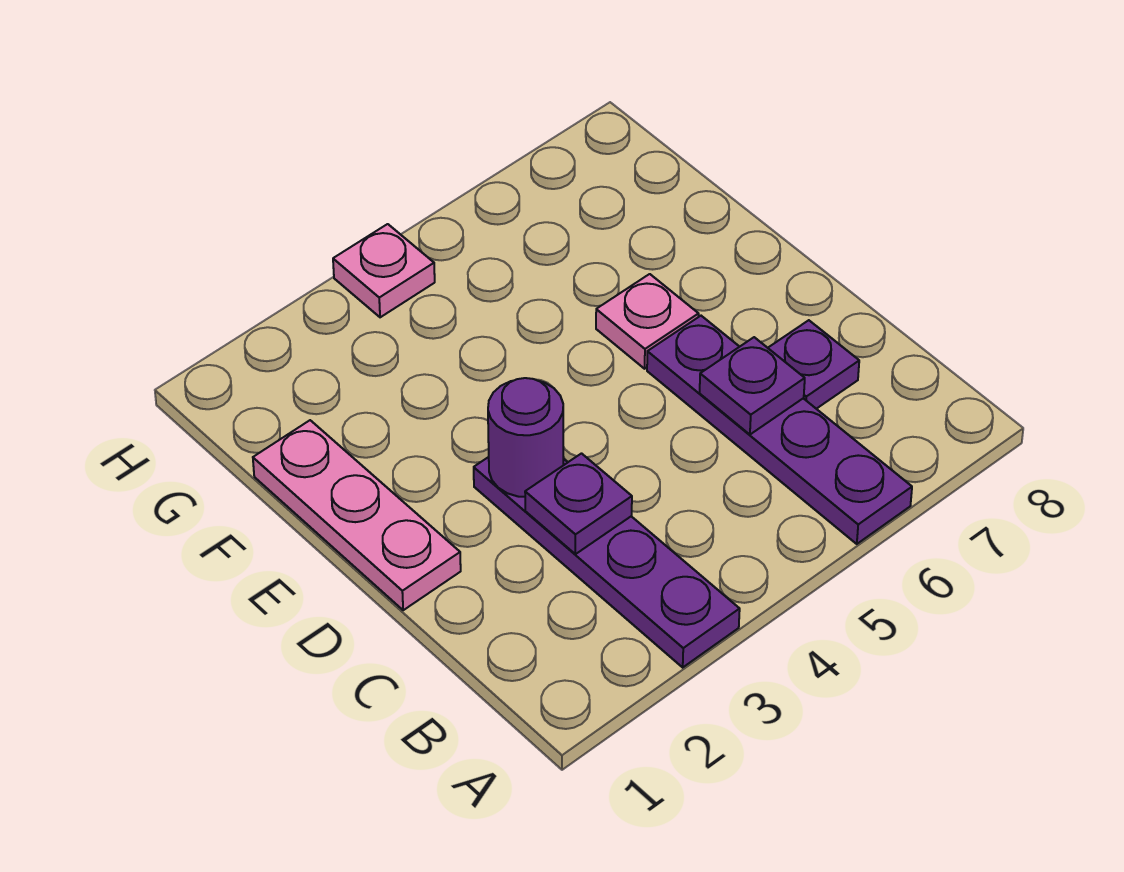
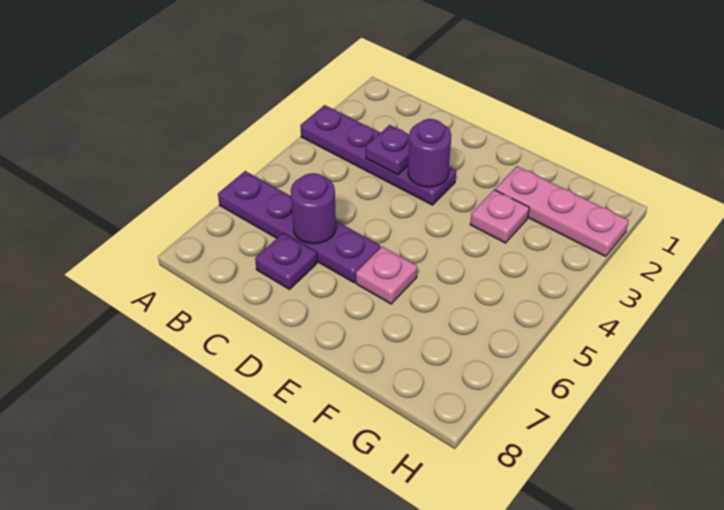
purple 1x1 plate [700,337,805,435] -> purple 1x1 round brick [291,173,336,244]
pink 1x3 plate [253,420,461,610] -> pink 1x3 plate moved to [495,166,629,256]
pink 1x1 plate [333,224,435,317] -> pink 1x1 plate moved to [470,190,529,243]

